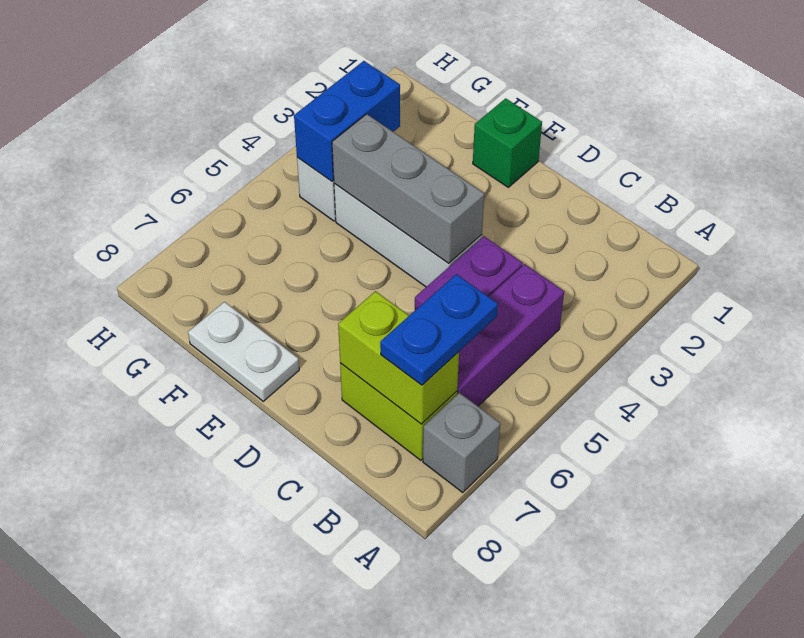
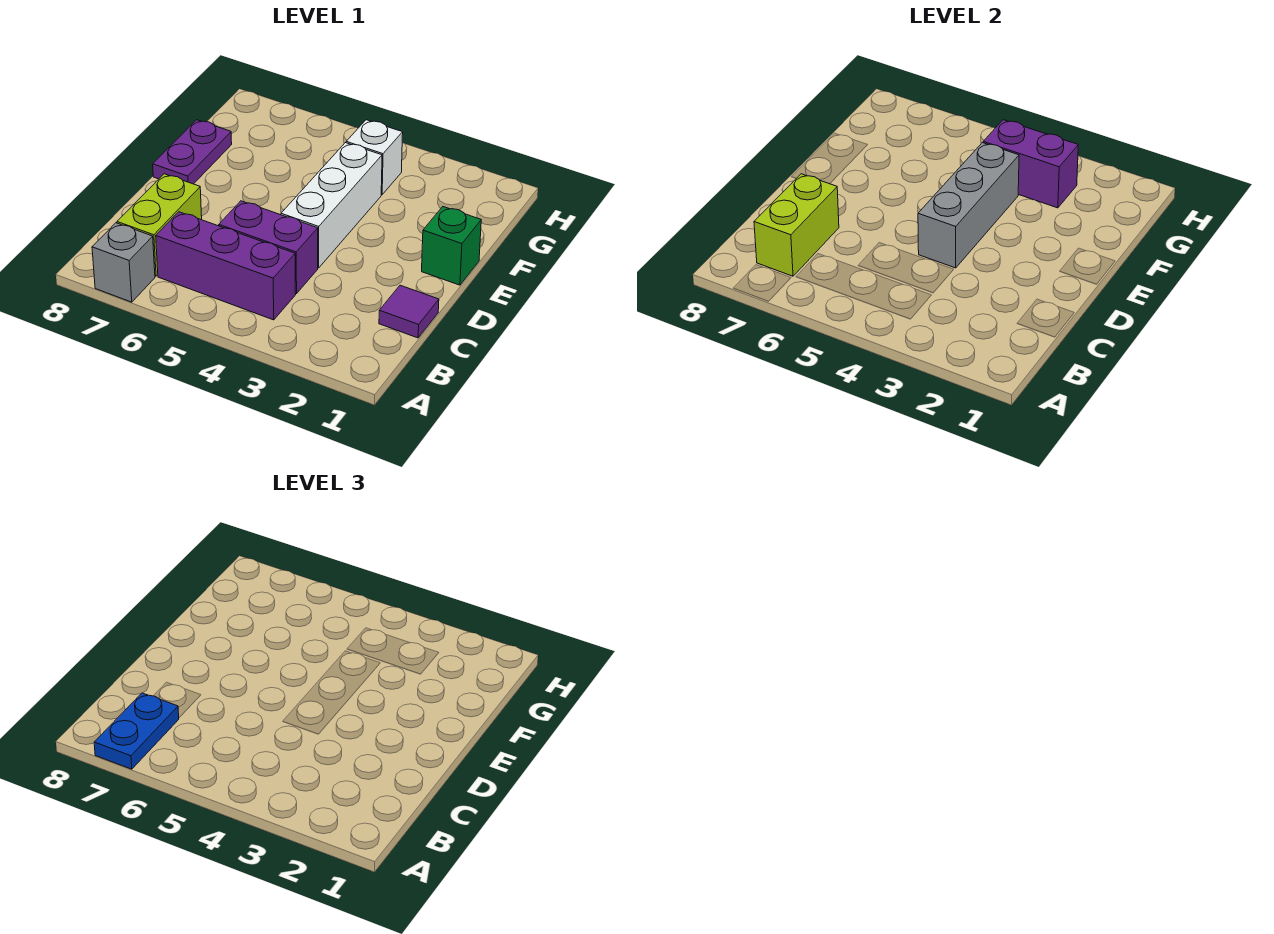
blue 1x2 plate [380,274,498,385] -> blue 1x2 plate turned to [94,693,179,769]
none -> purple 1x1 tile [379,285,439,338]
white 1x2 plate [188,302,299,401] -> purple 1x2 plate [153,120,232,184]
blue 1x2 brick [294,61,400,181] -> purple 1x2 brick [983,120,1078,208]

